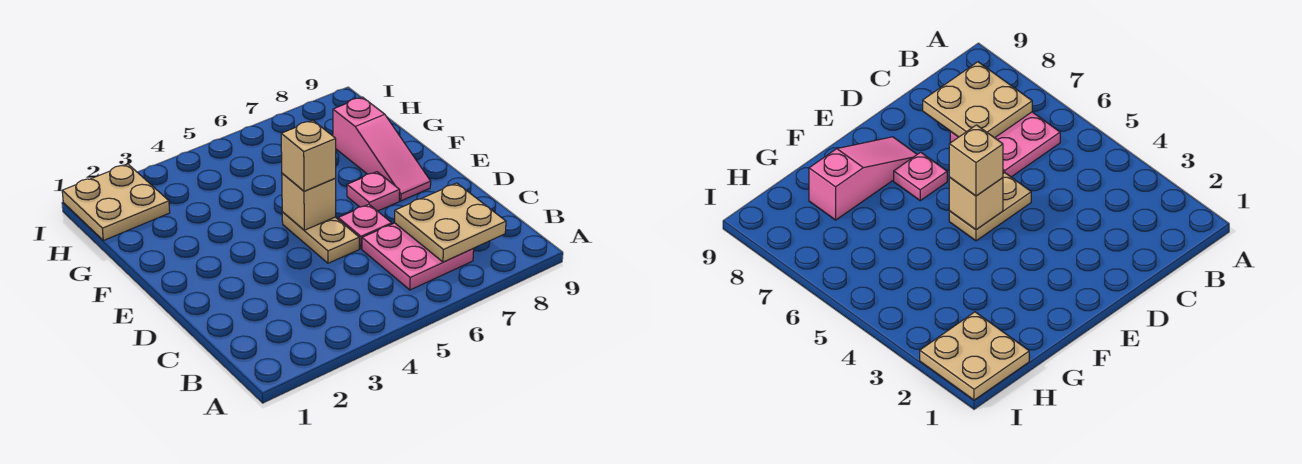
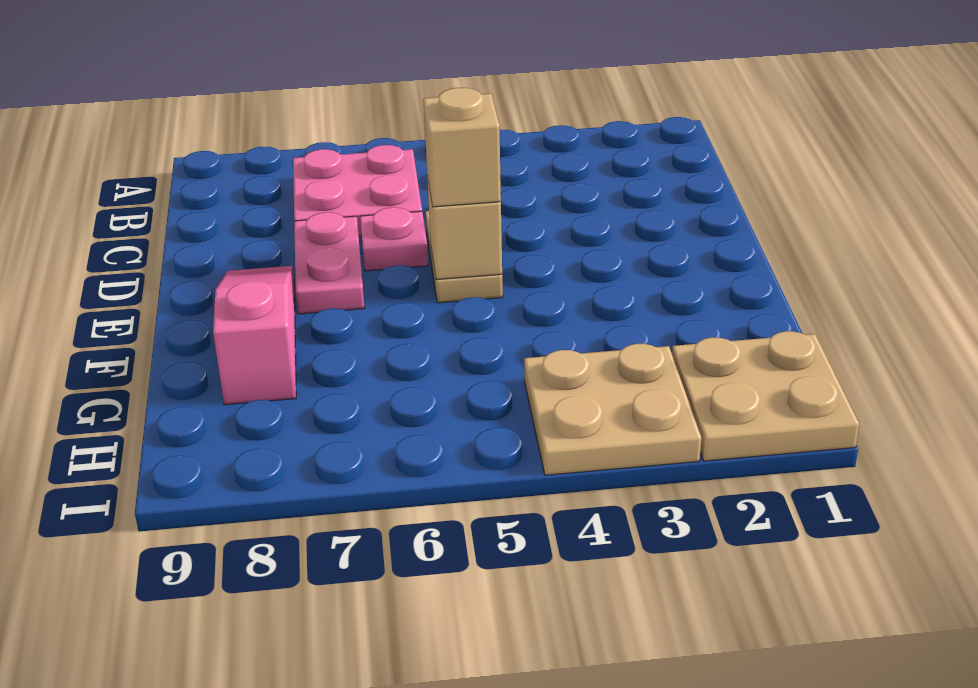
tan 2x2 plate [395,183,506,262] -> tan 2x2 plate moved to [524,344,701,475]
pink 1x1 plate [347,172,400,211] -> pink 1x2 plate [294,212,365,314]

